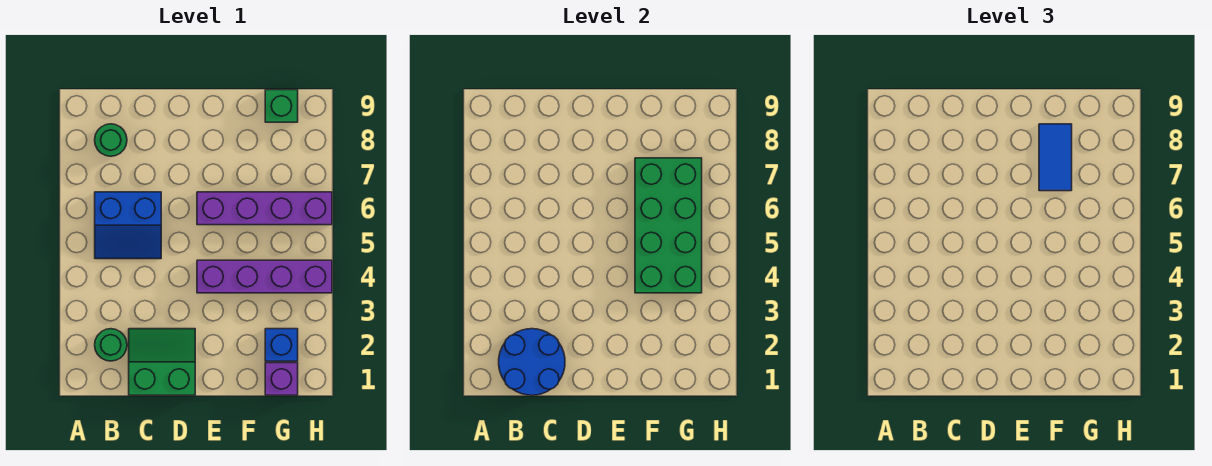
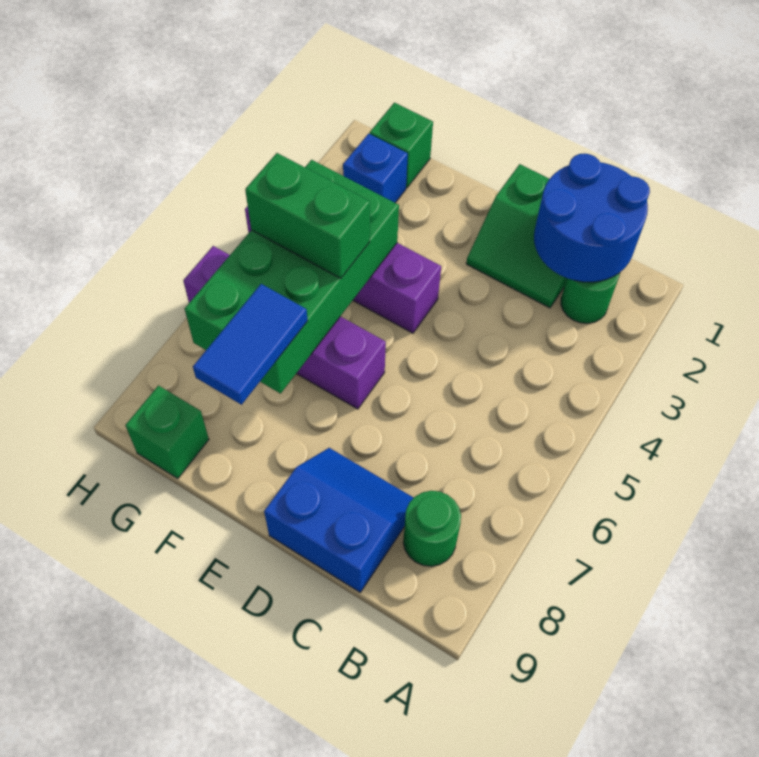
blue 2x2 slope [95,192,161,259] -> blue 2x2 slope moved to [264,448,414,592]
none -> green 1x2 brick [245,153,370,278]
purple 1x1 brick [265,363,298,395] -> green 1x1 brick [370,103,433,188]

